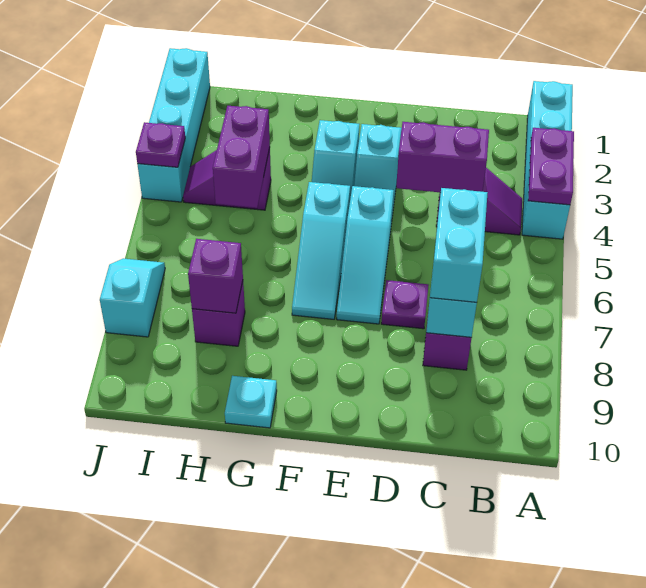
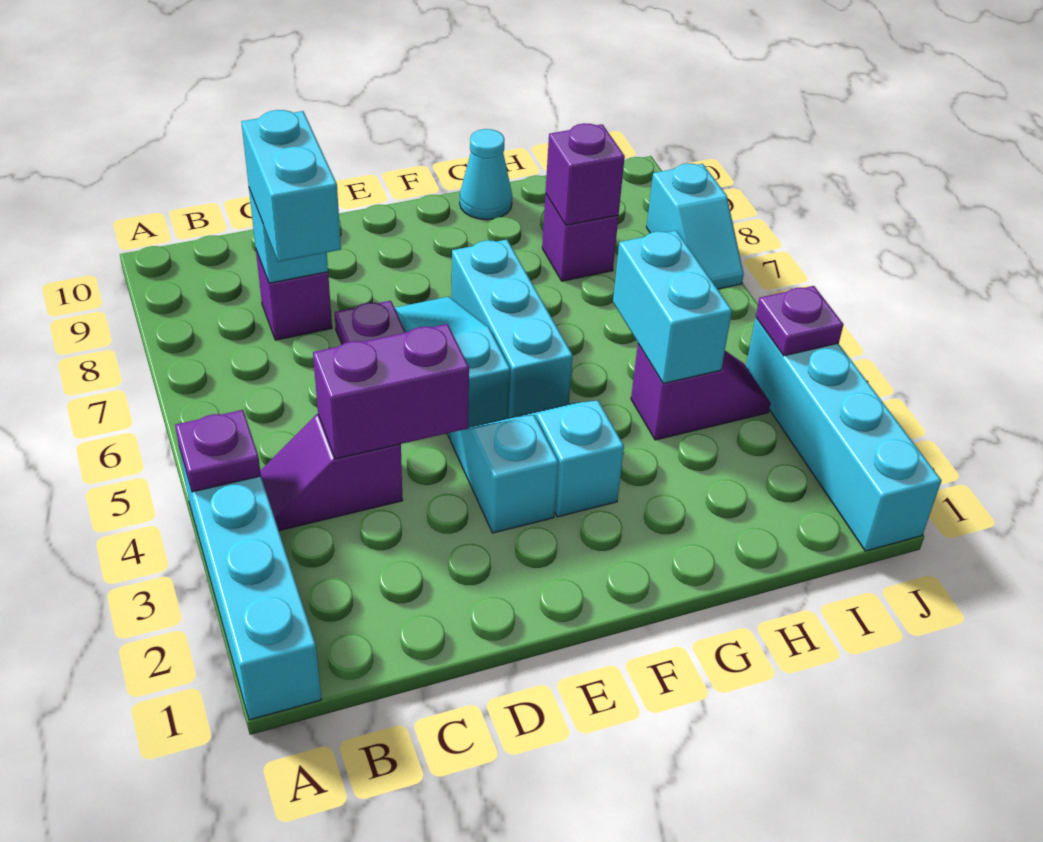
purple 1x2 plate [528,128,574,205] -> purple 1x1 plate [175,410,261,492]
cyan 1x3 slope [292,182,350,319] -> cyan 1x3 brick [452,239,573,417]
cyan 1x1 plate [225,376,277,428] -> cyan 1x1 cone [460,129,512,220]
purple 1x2 brick [213,106,270,208] -> cyan 1x2 brick [613,231,732,384]

